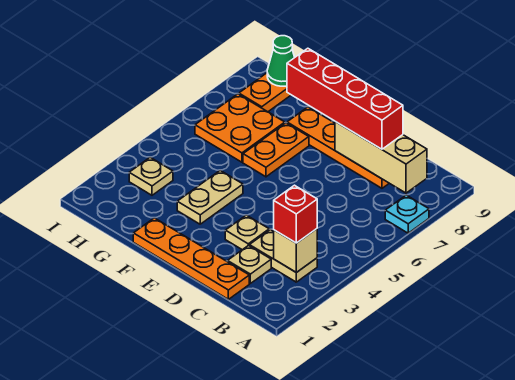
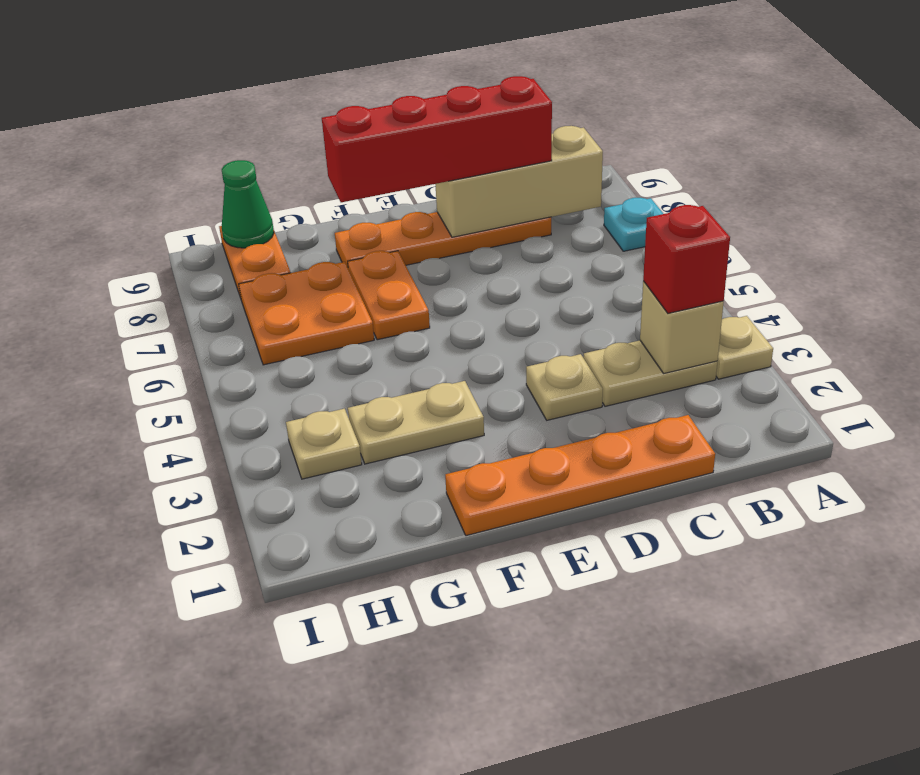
tan 1x1 plate [228,245,271,283] -> tan 1x1 plate moved to [716,316,773,379]
tan 1x2 plate [177,171,243,224] -> tan 1x2 plate turned to [348,381,484,464]

